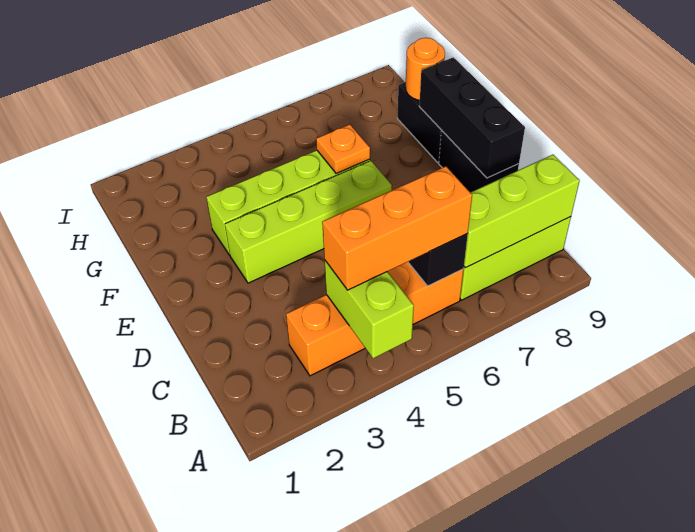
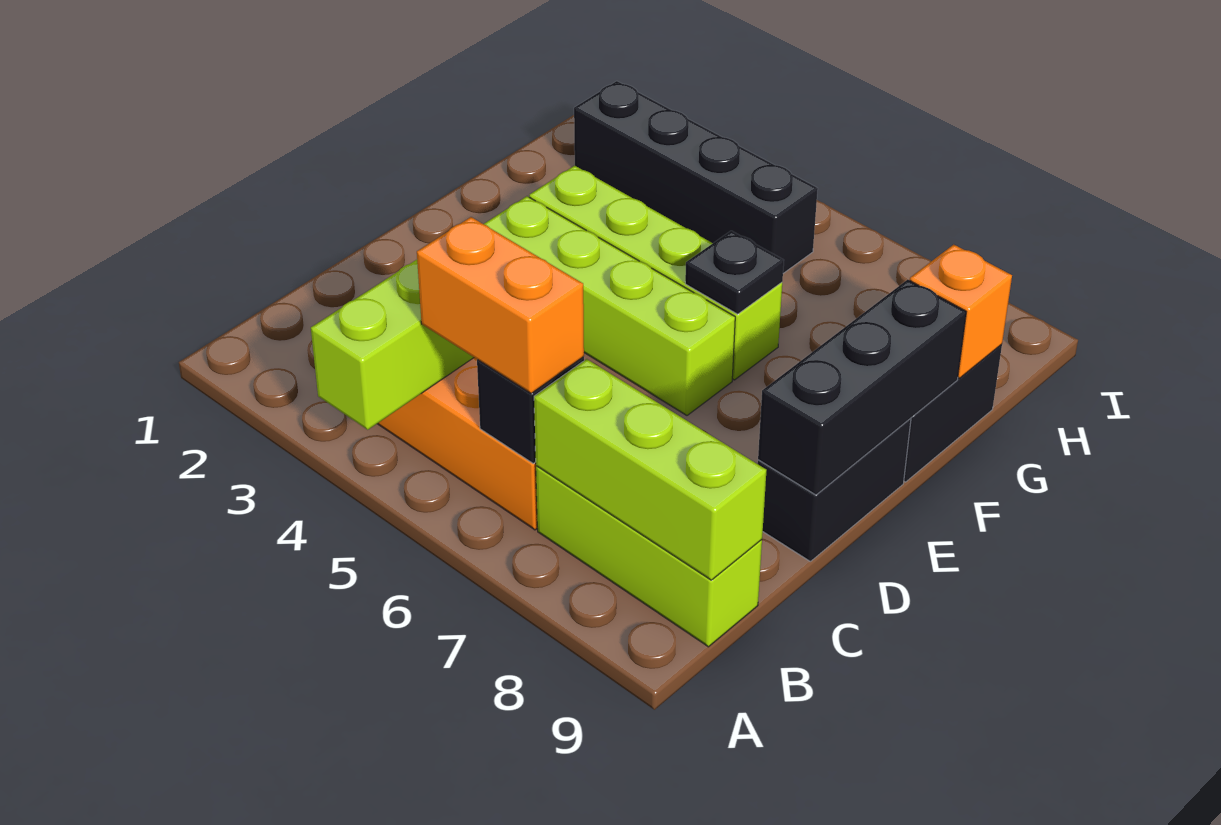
orange 1x3 brick [322,166,472,290] -> orange 1x2 brick [417,217,584,393]
orange 1x1 plate [316,124,370,173] -> black 1x1 plate [685,231,784,314]
orange 1x1 round brick [406,38,445,100] -> orange 1x1 brick [910,245,1012,378]
none -> black 1x4 brick [574,81,818,273]

